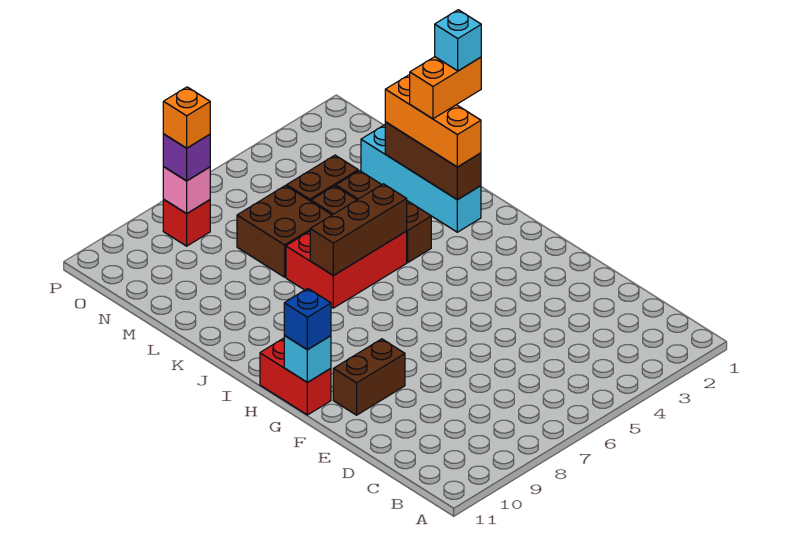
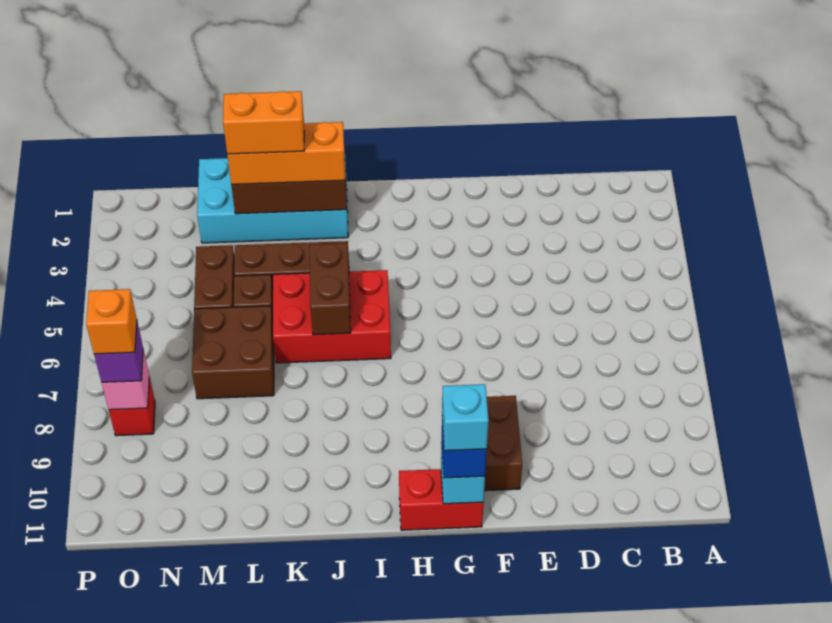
cyan 1x4 brick [361,125,481,232] -> cyan 2x4 brick [197,158,348,243]
red 2x3 brick [286,231,407,308] -> red 2x3 brick turned to [273,270,391,363]
brown 1x3 brick [310,184,407,276] -> brown 1x2 brick [310,243,351,335]
orange 1x2 brick [410,57,481,119] -> orange 1x2 brick turned to [223,91,304,154]
cyan 1x1 brick [435,10,481,71] -> cyan 1x1 brick moved to [442,384,489,451]

